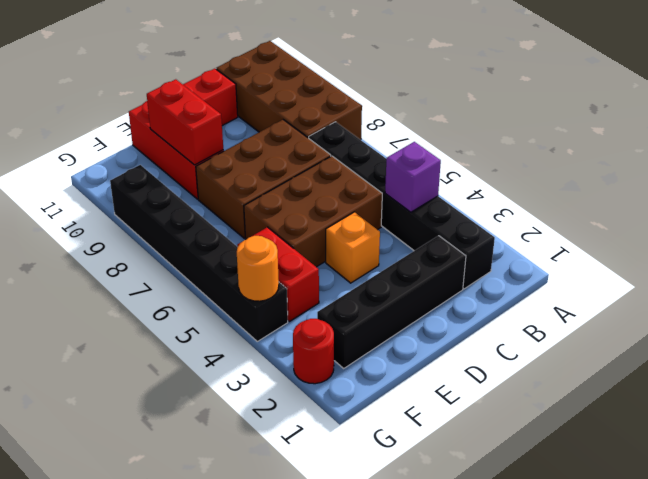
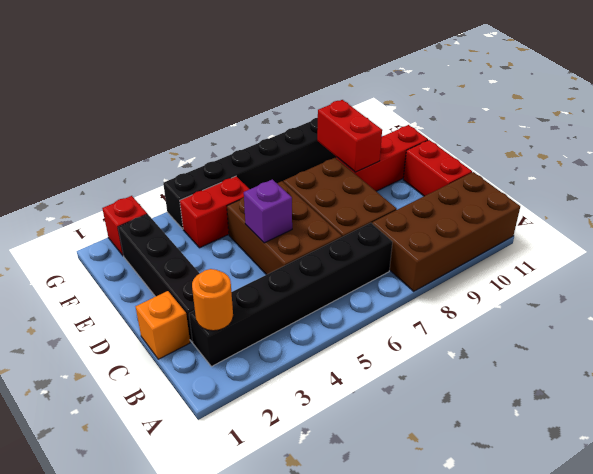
purple 1x1 brick [385,142,441,212] -> purple 1x1 brick moved to [244,179,292,243]
orange 1x1 brick [326,212,380,283] -> orange 1x1 brick moved to [135,291,190,359]
red 1x2 brick [147,79,223,165] -> red 1x2 brick turned to [317,100,382,172]
red 1x1 round brick [293,319,334,384] -> red 1x1 brick [102,196,147,255]
orange 1x1 round brick [237,236,279,301] -> orange 1x1 round brick moved to [192,269,233,331]

